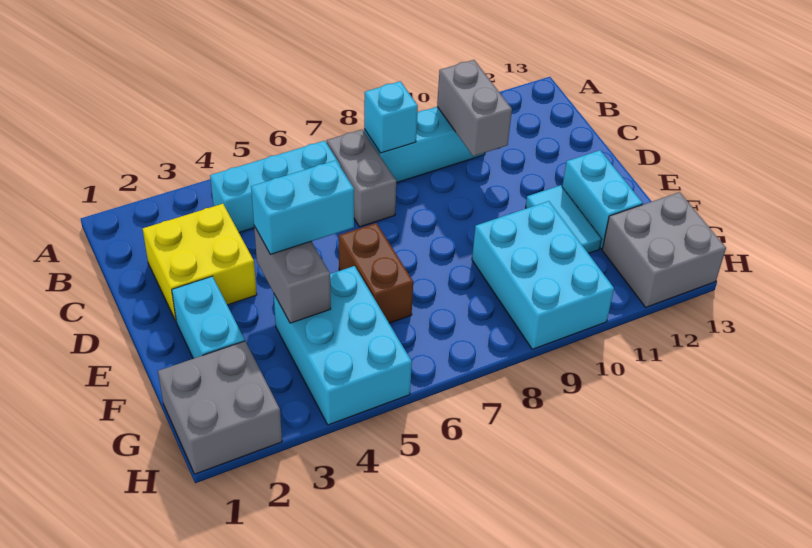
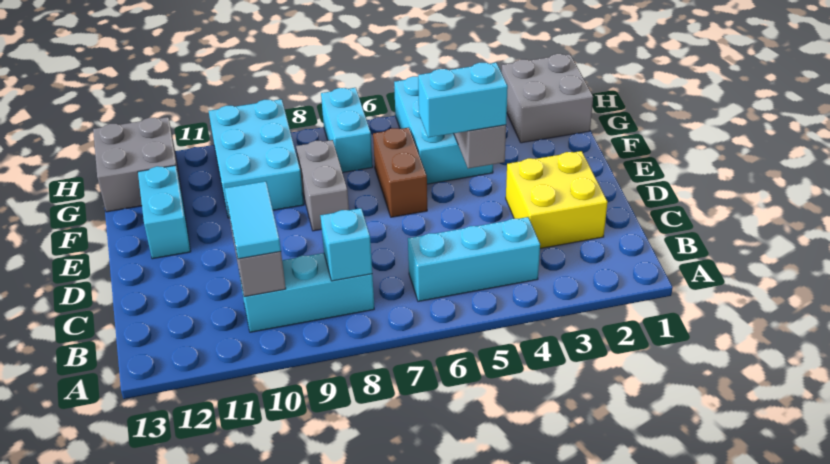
grey 1x2 brick [327,129,396,227] -> grey 1x2 brick moved to [296,140,349,231]
cyan 1x2 brick [172,276,245,359] -> cyan 1x2 brick moved to [321,88,373,172]
cyan 1x2 tile [526,185,601,253] -> cyan 1x2 tile moved to [225,181,281,259]

